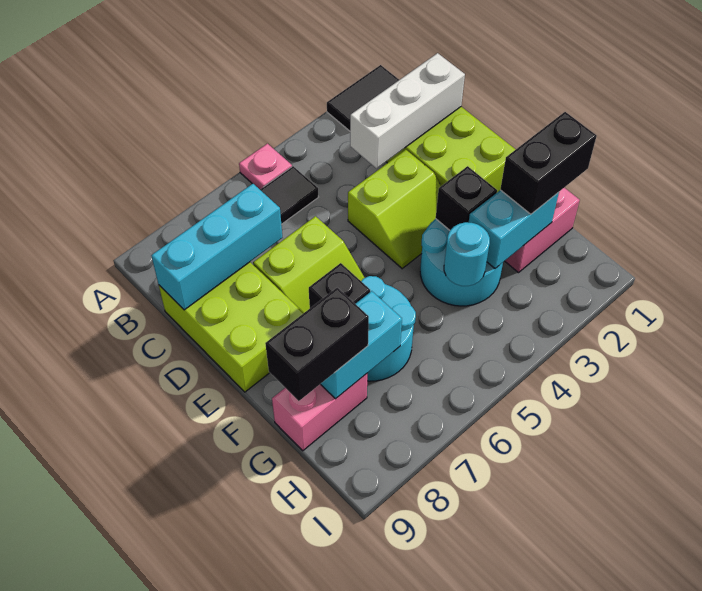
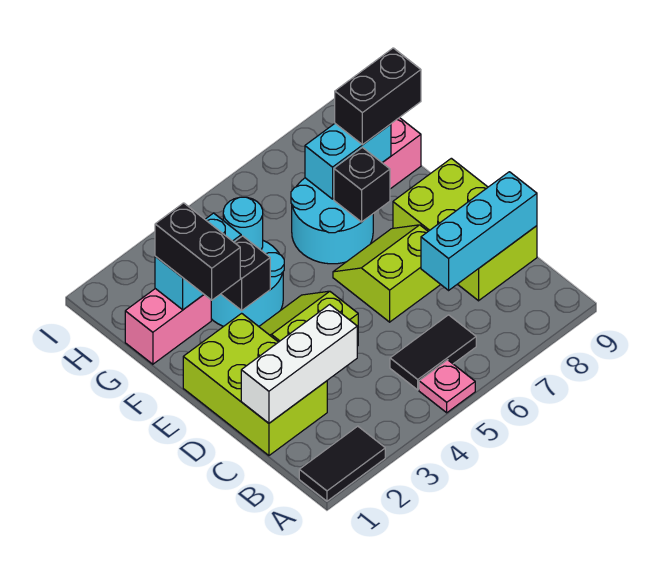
black 1x2 brick [500,112,597,214] -> black 1x2 brick turned to [155,203,240,300]

